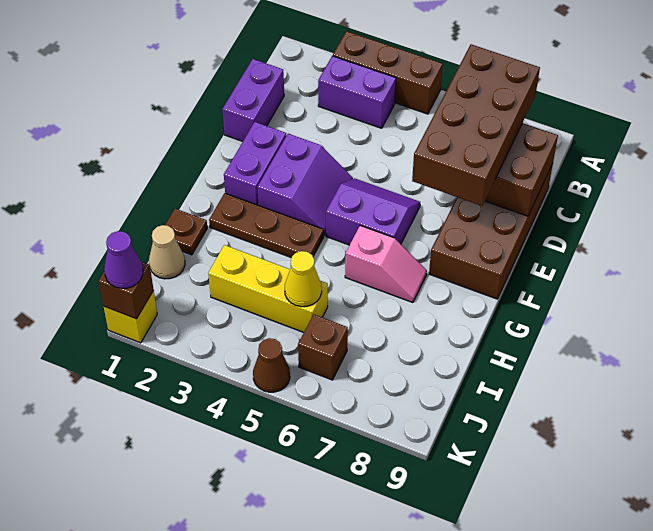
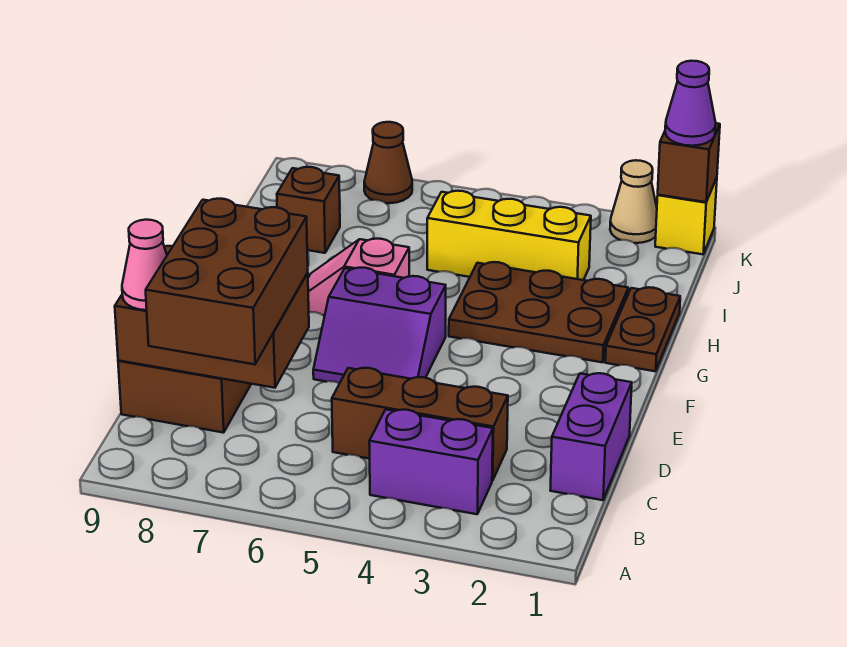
brown 1x3 brick [333,31,443,114] -> brown 1x3 brick moved to [332,368,508,481]
brown 2x4 brick [412,44,540,206] -> brown 2x3 brick [146,199,308,364]
none -> pink 1x1 cone [122,220,167,310]
purple 1x2 brick [224,122,286,205] -> none
purple 2x2 slope [258,134,353,235] -> none
brown 1x3 plate [209,193,324,257] -> brown 2x3 plate [449,262,628,362]
brown 1x1 plate [165,209,207,255] -> brown 1x2 plate [605,287,680,371]
tan 1x1 cone [149,225,185,279] -> tan 1x1 cone moved to [610,160,657,243]
yellow 1x1 cone [285,251,322,307] -> none
brown 1x1 brick [298,314,348,380] -> brown 1x1 brick moved to [277,167,340,253]
brown 1x1 cone [253,338,290,392] -> brown 1x1 cone moved to [364,122,412,203]

